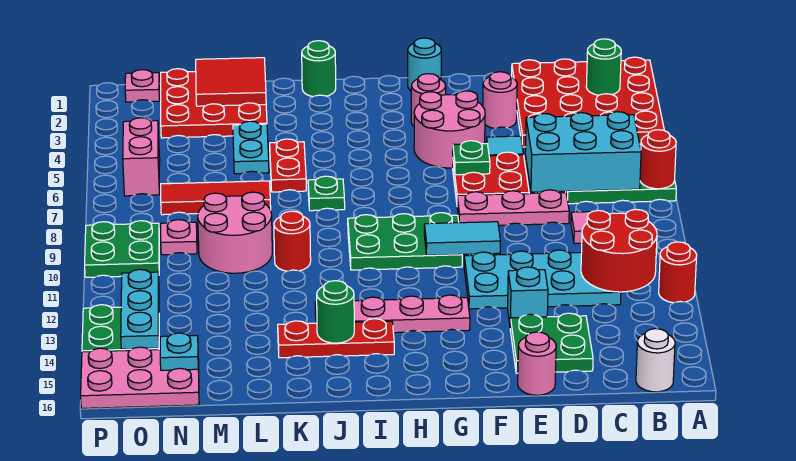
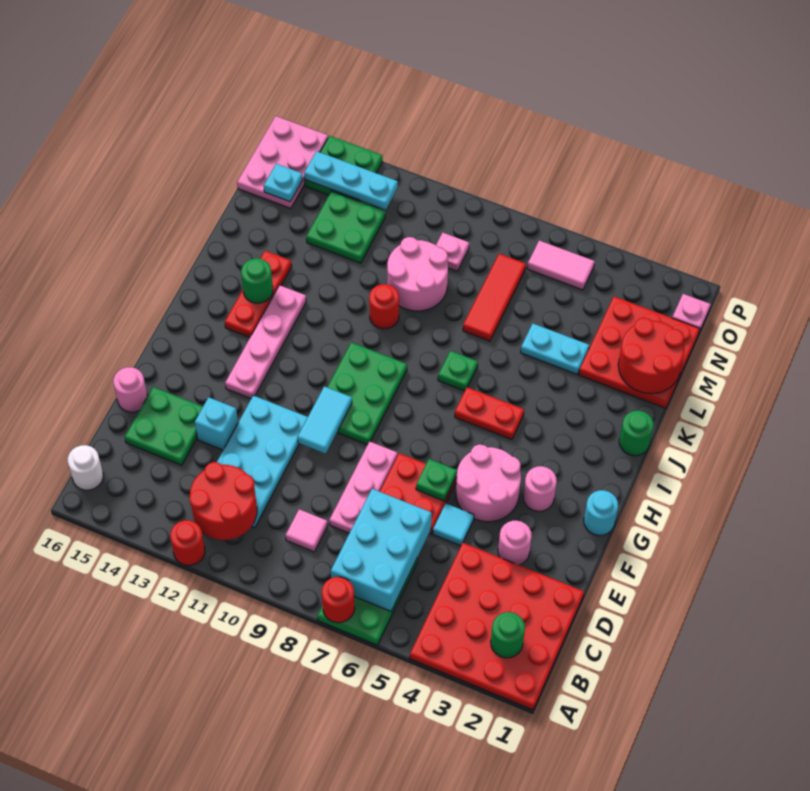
red 1x2 plate [270,139,306,192] -> red 1x2 plate moved to [455,387,524,440]
red 2x2 tile [196,58,266,106] -> red 2x2 round brick [618,318,685,394]
pink 1x2 brick [123,118,160,196] -> pink 1x2 tile [527,241,595,290]
green 2x2 plate [85,221,159,277] -> green 2x2 plate moved to [306,191,385,263]

